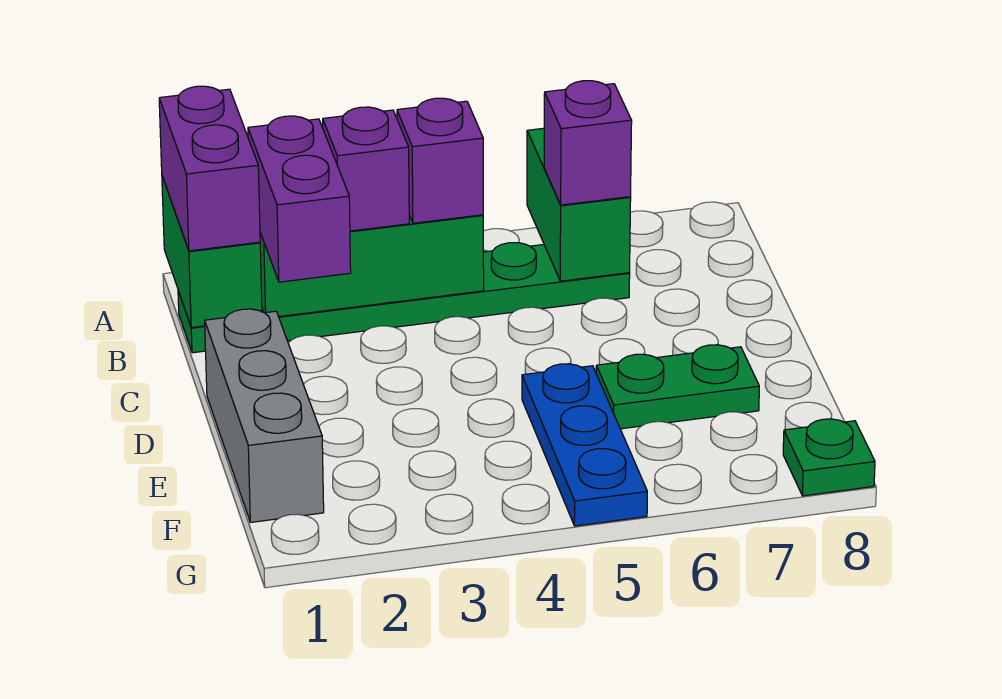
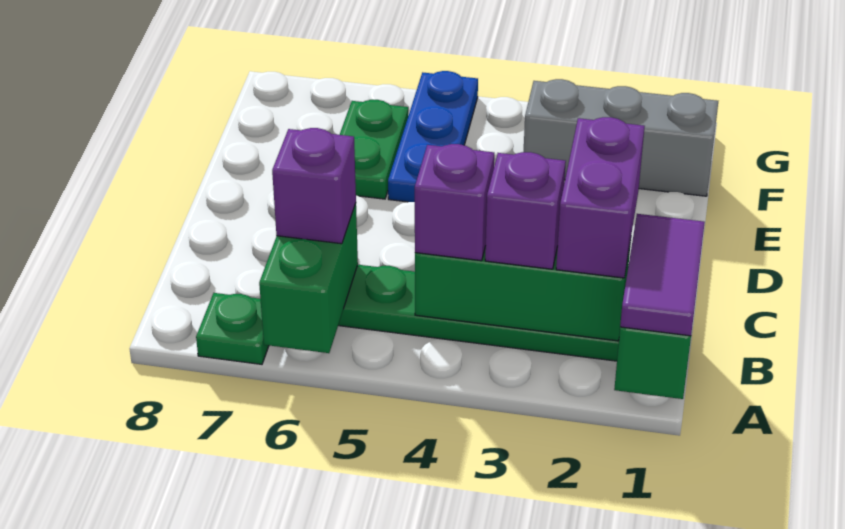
purple 1x2 brick [159,86,260,251] -> purple 1x2 tile [620,214,705,336]
grey 1x3 brick [205,309,324,522] -> grey 1x3 brick turned to [524,79,718,196]
green 1x2 plate [596,345,759,429] -> green 1x2 plate turned to [340,100,408,199]
green 1x1 plate [783,419,875,496] -> green 1x1 plate moved to [196,293,269,364]

